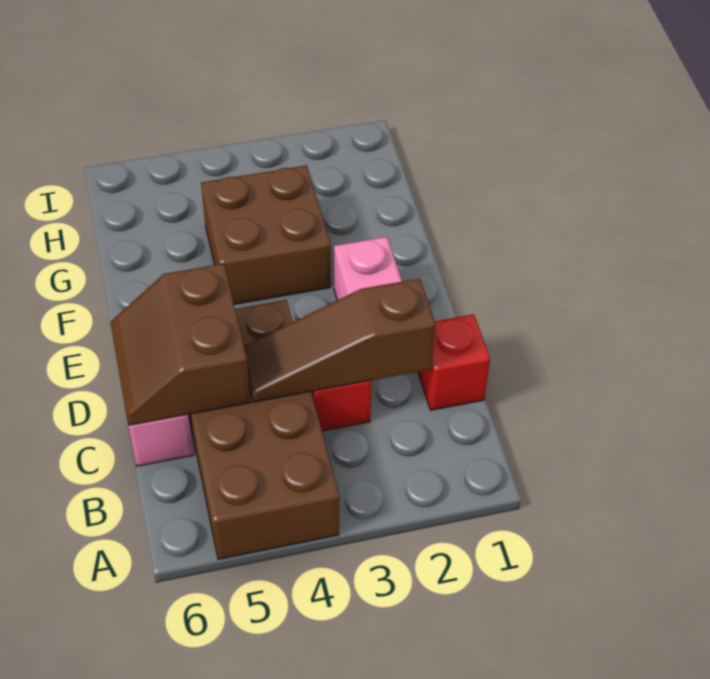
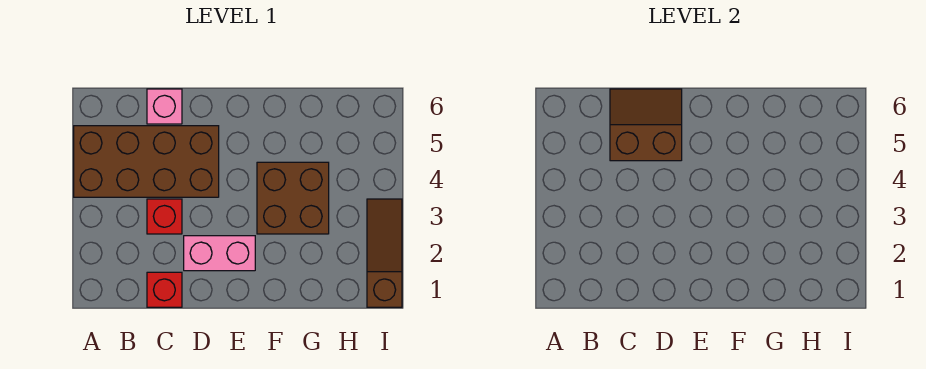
brown 1x3 slope [244,279,436,402] -> brown 1x3 slope moved to [367,199,402,307]

